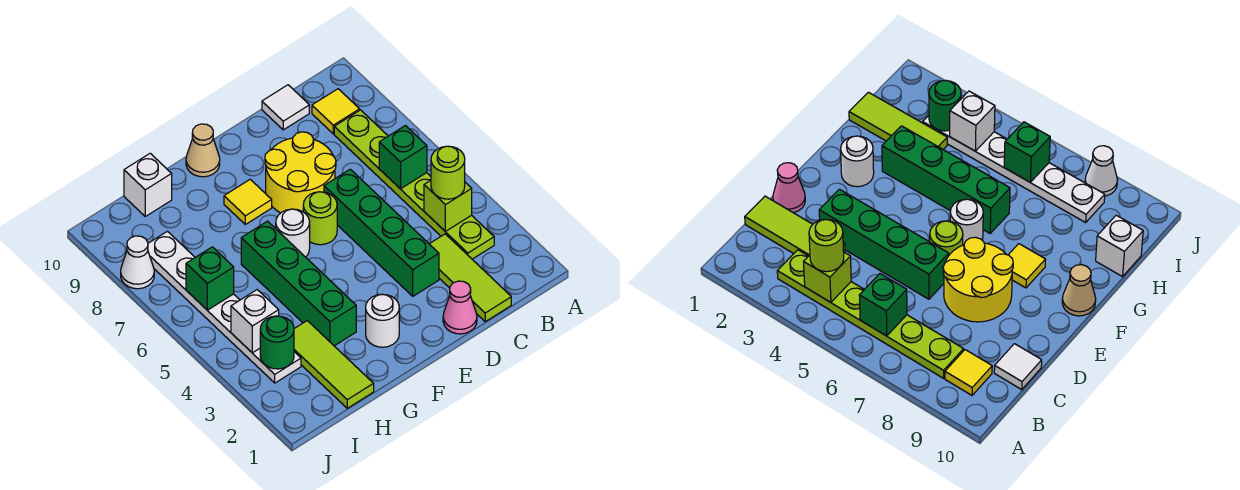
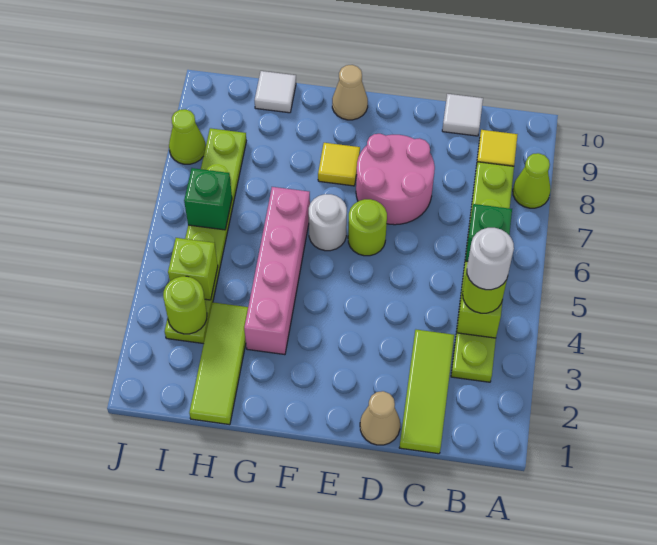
none -> lime 1x1 cone [513,153,551,208]
pink 1x1 cone [443,281,477,334] -> tan 1x1 cone [360,391,400,445]
green 1x4 brick [324,169,439,296] -> none
yellow 2x2 round brick [265,132,336,213] -> pink 2x2 round brick [356,134,435,225]
white 1x1 round brick [366,294,399,347] -> white 1x1 round brick moved to [467,228,514,290]
green 1x4 brick [241,221,356,346] -> pink 1x4 brick [244,187,310,355]
white 1x1 brick [124,153,172,216] -> white 1x1 tile [255,71,296,113]
white 1x6 plate [148,231,301,383] -> lime 1x6 plate [165,128,246,344]
green 1x1 round brick [260,316,294,369] -> lime 1x1 round brick [163,276,207,334]
white 1x1 brick [231,290,279,353] -> lime 1x1 brick [168,238,218,300]
white 1x1 cone [121,236,154,289] -> lime 1x1 cone [169,109,206,164]

